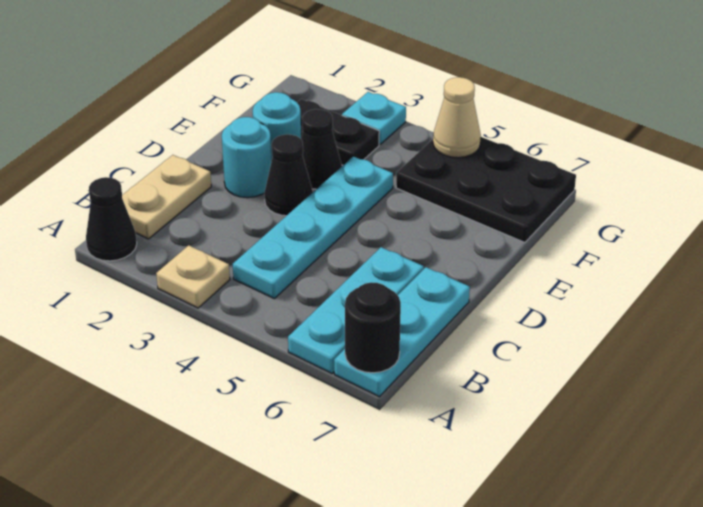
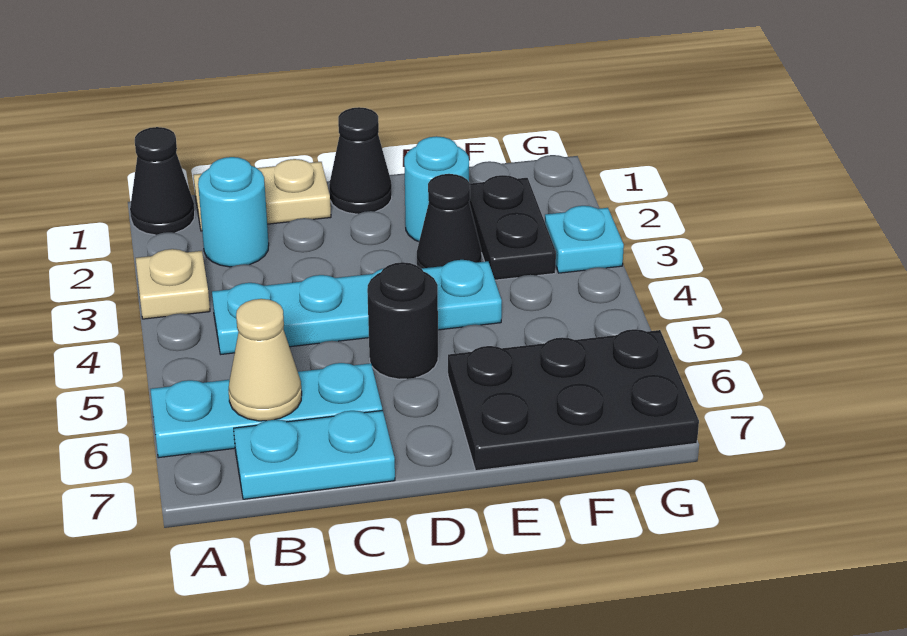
cyan 1x3 plate [334,267,470,397] -> cyan 1x2 plate [234,410,395,499]
black 1x1 round brick [345,282,401,373] -> black 1x1 round brick moved to [367,262,438,379]
cyan 1x1 round brick [222,117,271,198] -> cyan 1x1 round brick moved to [198,157,269,267]
black 1x1 cone [264,134,313,216] -> black 1x1 cone moved to [329,107,392,214]
black 2x3 plate [396,137,576,242] -> black 2x3 plate turned to [448,329,699,471]
tan 1x1 cone [433,77,481,158] -> tan 1x1 cone moved to [228,299,302,421]

